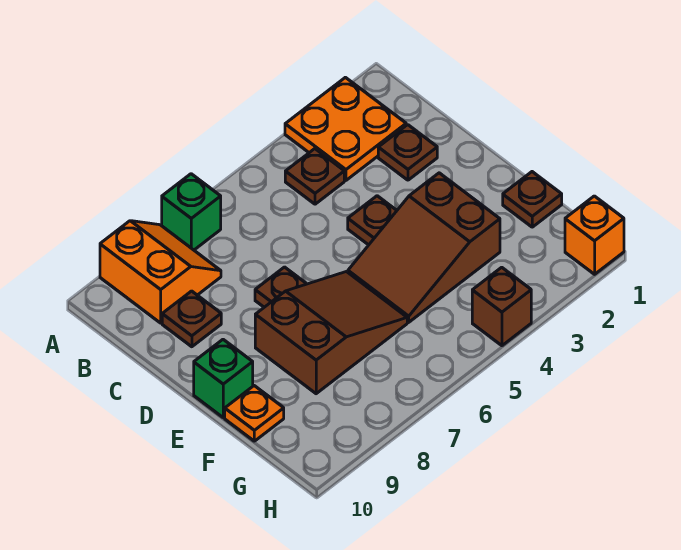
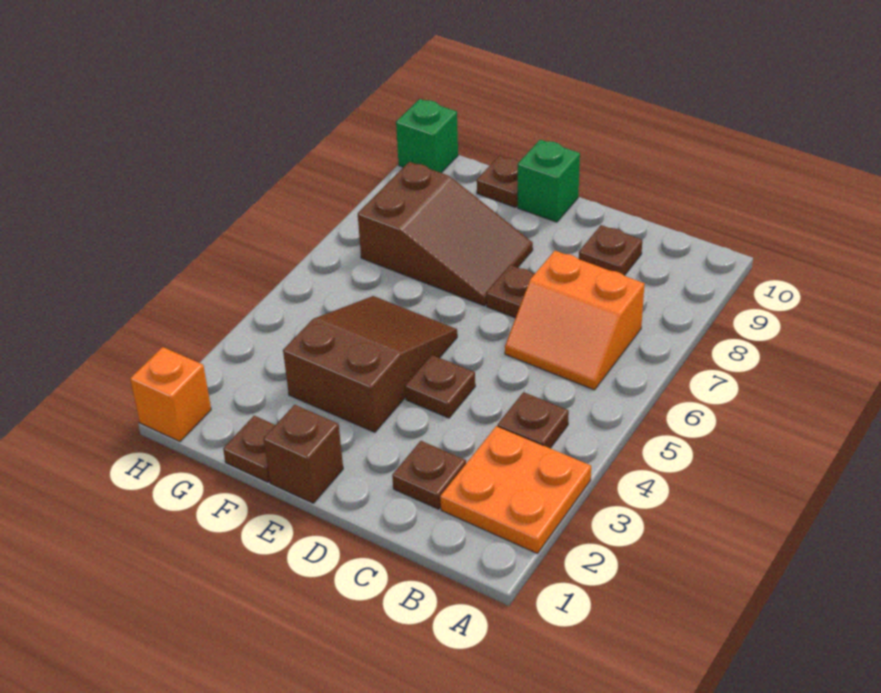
green 1x1 brick [162,174,221,250] -> green 1x1 brick moved to [396,99,458,173]
orange 2x2 slope [100,221,221,323] -> orange 2x2 slope moved to [505,251,645,390]
brown 2x3 slope [255,272,407,394] -> brown 2x3 slope turned to [358,162,533,306]
orange 1x1 plate [225,386,284,441] -> brown 1x1 plate [477,156,519,207]
brown 1x1 brick [472,267,531,346] -> brown 1x1 brick moved to [263,405,343,503]

